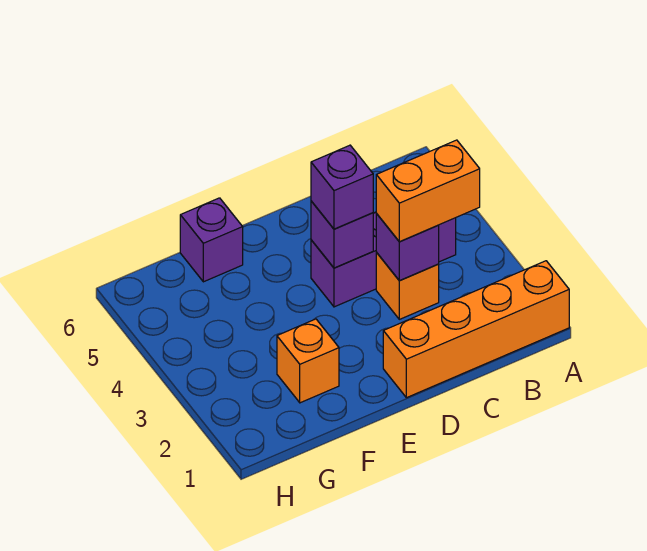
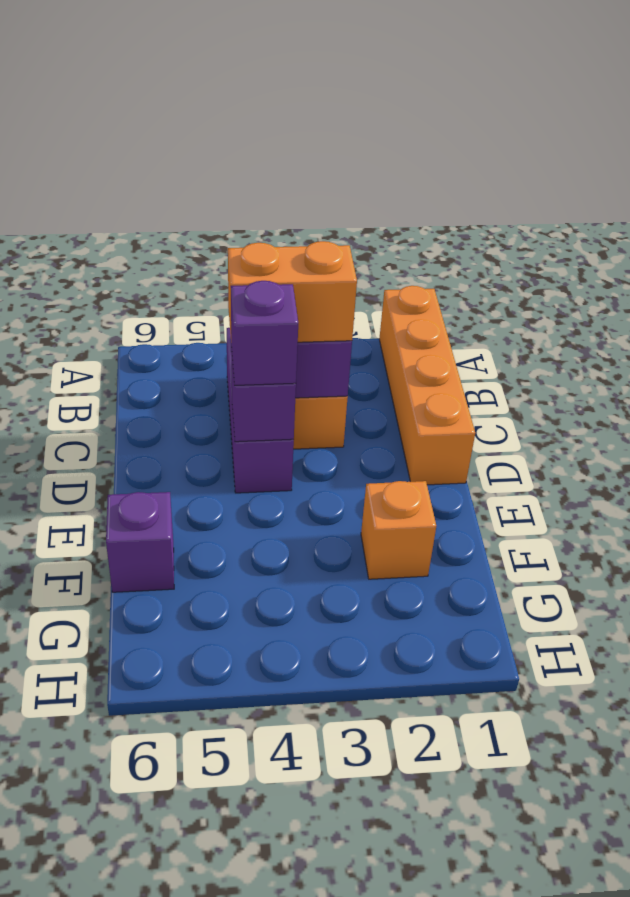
orange 1x2 brick [376,140,480,242] -> orange 1x2 brick turned to [228,241,357,342]

